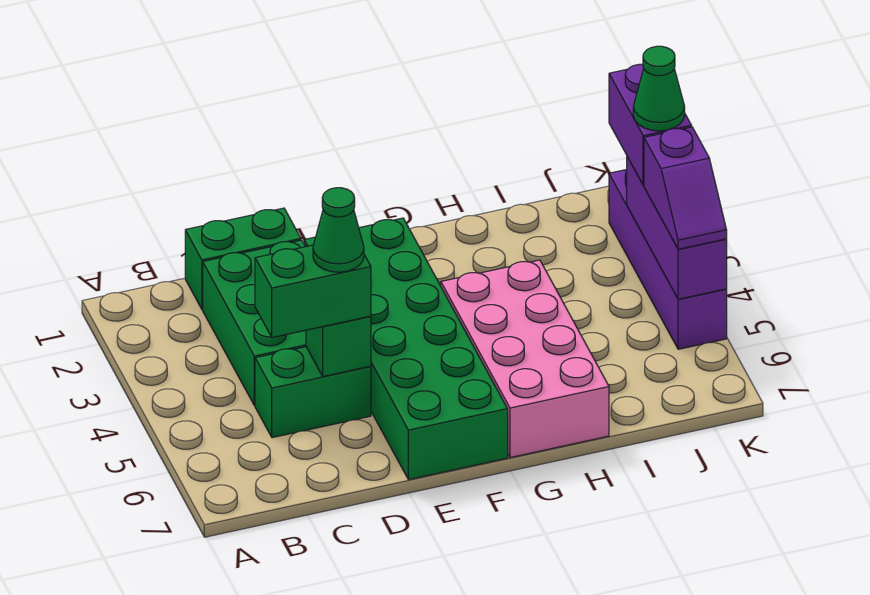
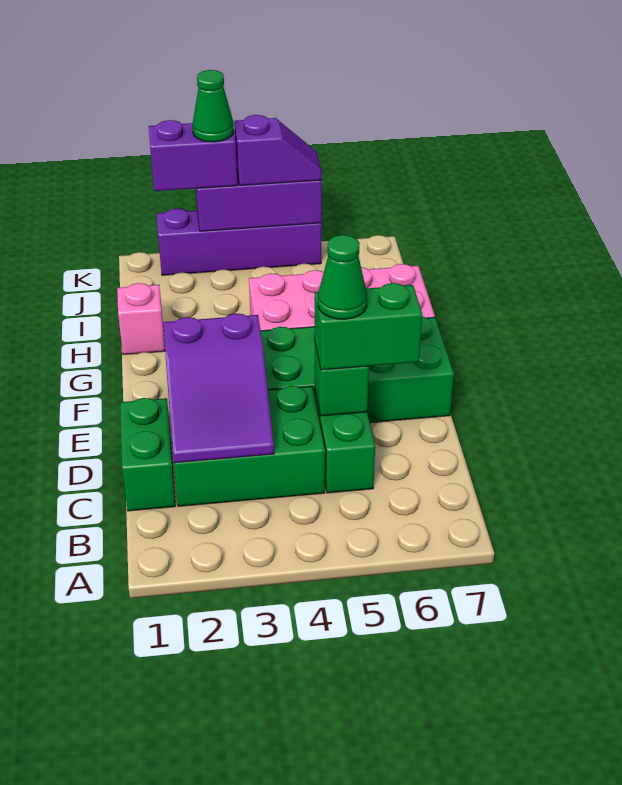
none -> purple 2x3 slope [163,313,274,463]
green 1x2 brick [255,245,371,338] -> green 1x2 brick turned to [315,283,422,370]
none -> pink 1x1 brick [117,283,165,355]

